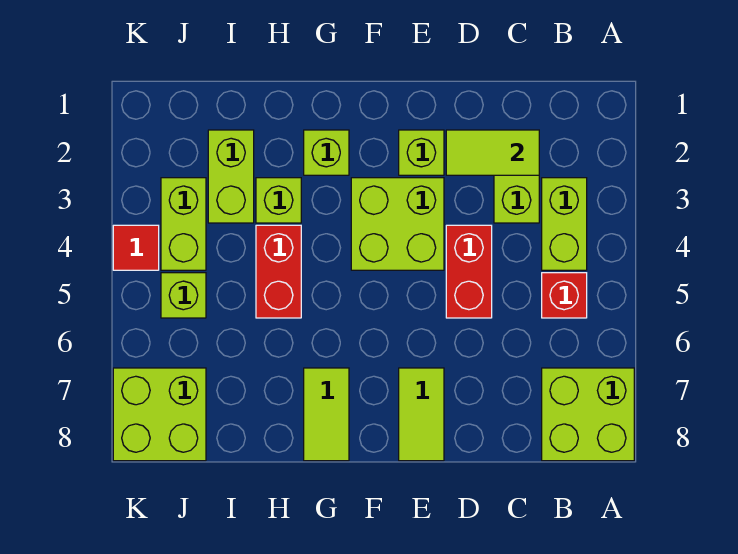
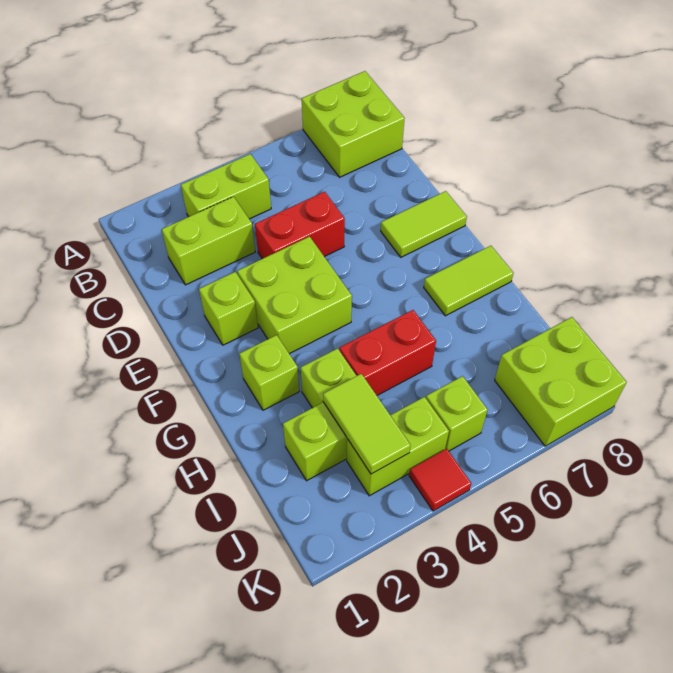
red 1x1 brick [542,273,587,318] -> none
lime 1x2 tile [446,130,539,175] -> lime 1x2 tile moved to [323,374,411,474]

